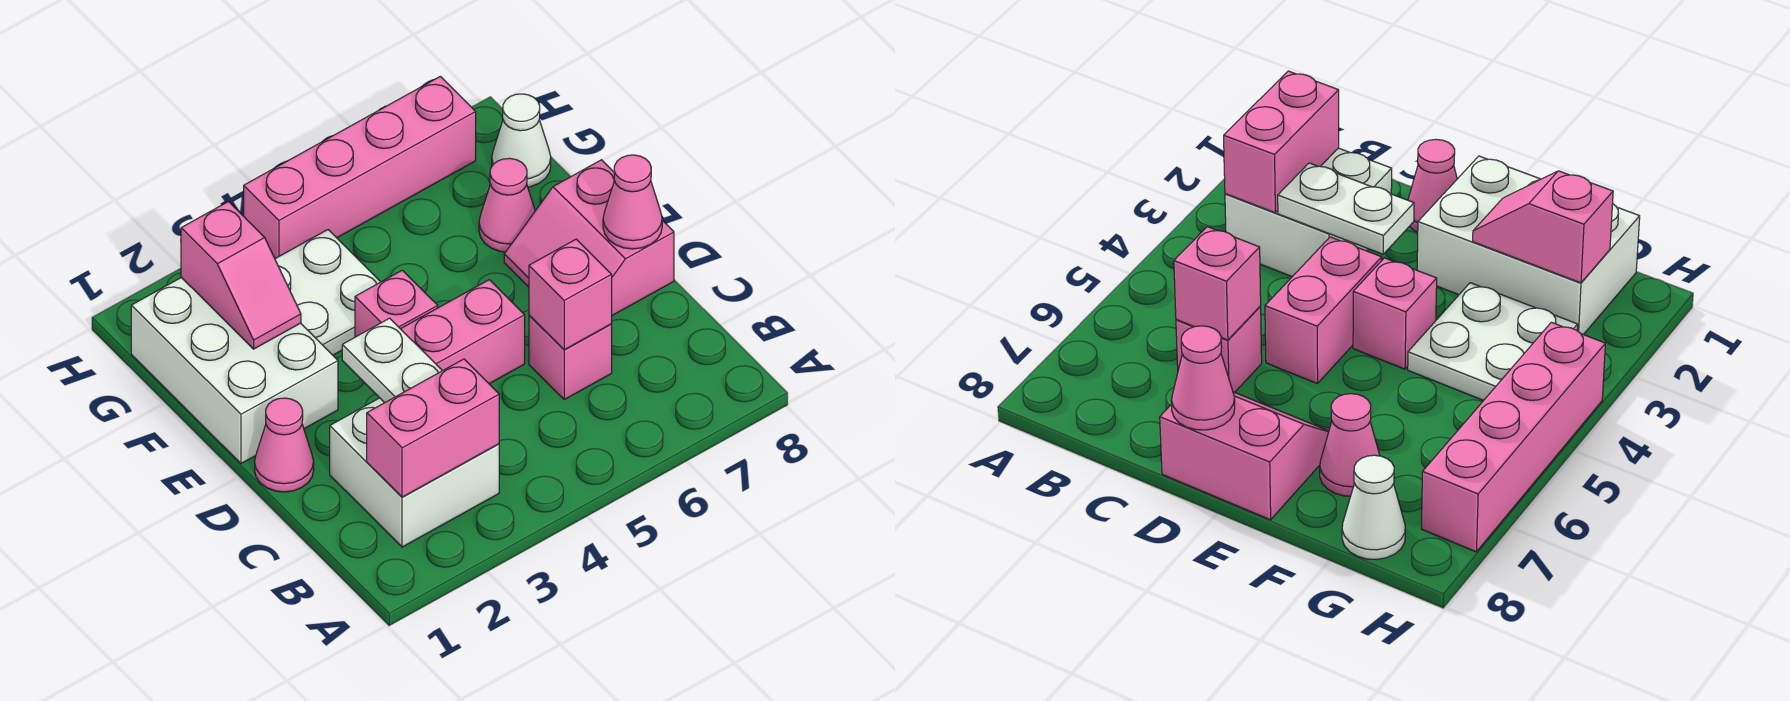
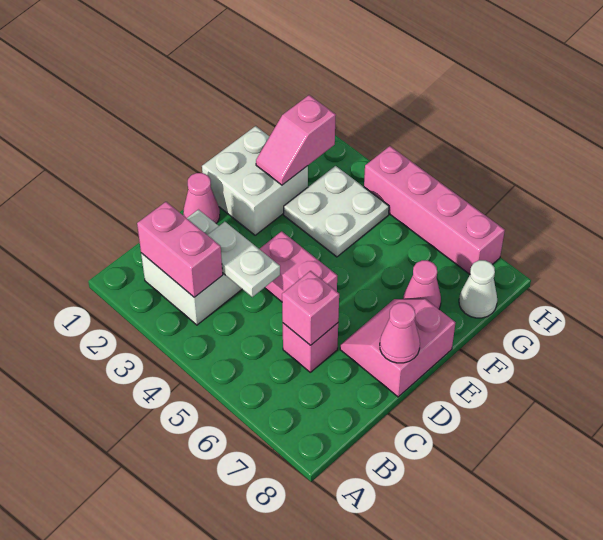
white 1x2 plate [342,318,442,403] -> white 1x2 plate turned to [208,222,280,297]
white 2x3 brick [131,278,338,464] -> white 2x2 brick [202,126,308,235]
pink 1x1 brick [355,270,438,337] -> none

